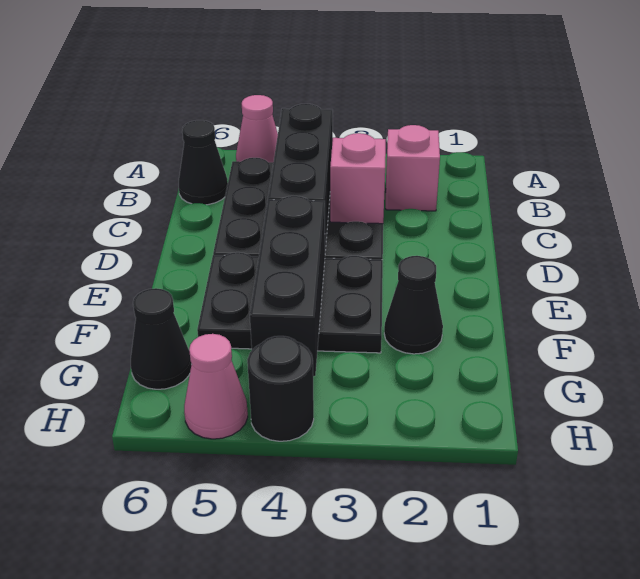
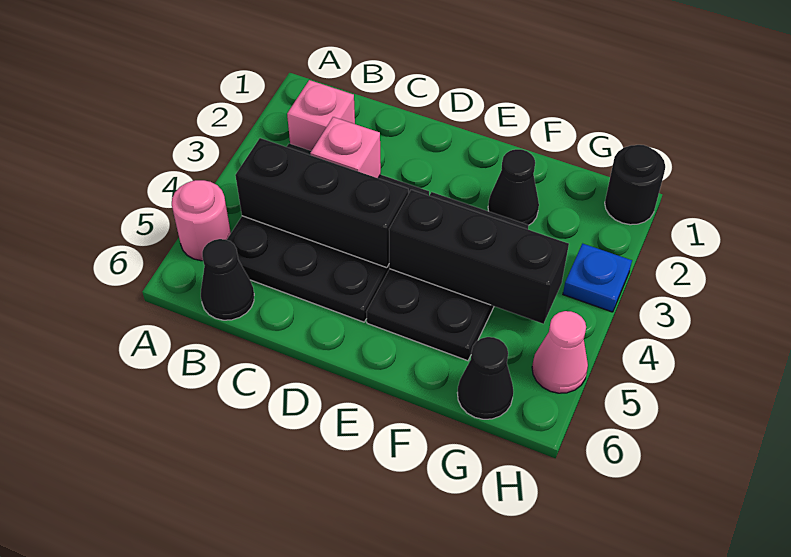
pink 1x1 cone [236,95,278,162] -> pink 1x1 round brick [172,180,231,261]
none -> blue 1x1 plate [563,244,632,312]
black 1x1 round brick [247,336,314,441] -> black 1x1 round brick moved to [605,145,665,225]

